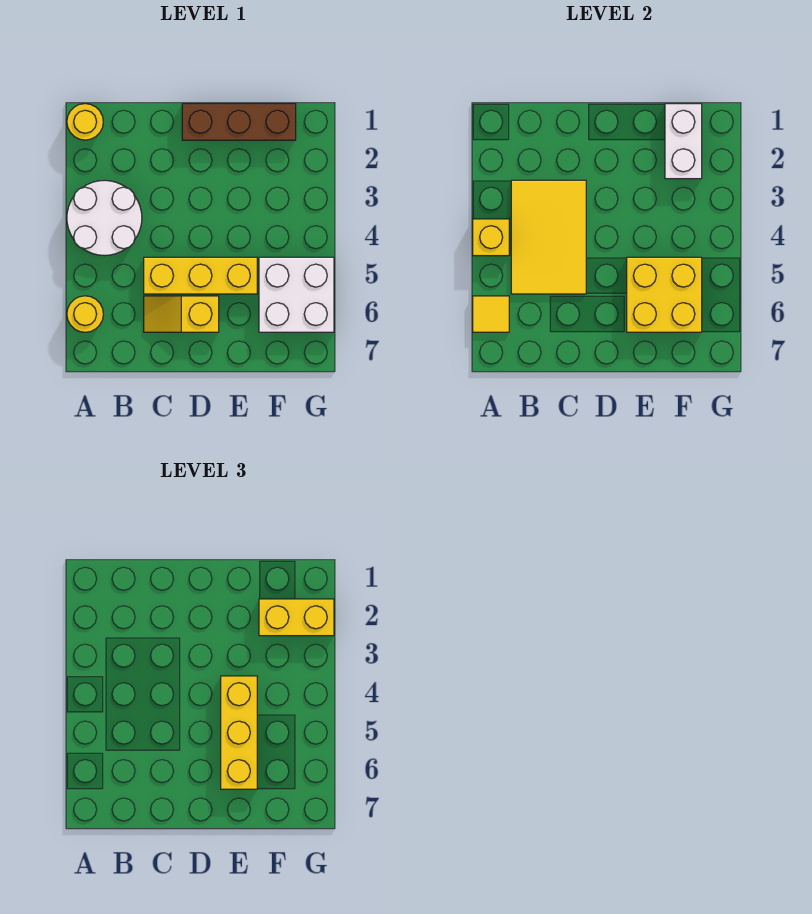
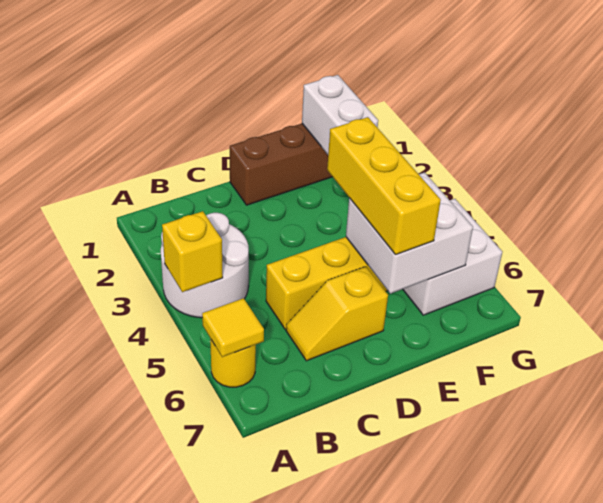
yellow 1x1 round brick [67,104,103,140] -> none
yellow 2x3 tile [511,180,586,294] -> none
yellow 2x2 brick [627,257,702,332] -> white 2x2 brick [346,173,473,294]
yellow 1x2 brick [259,599,334,636] -> none

